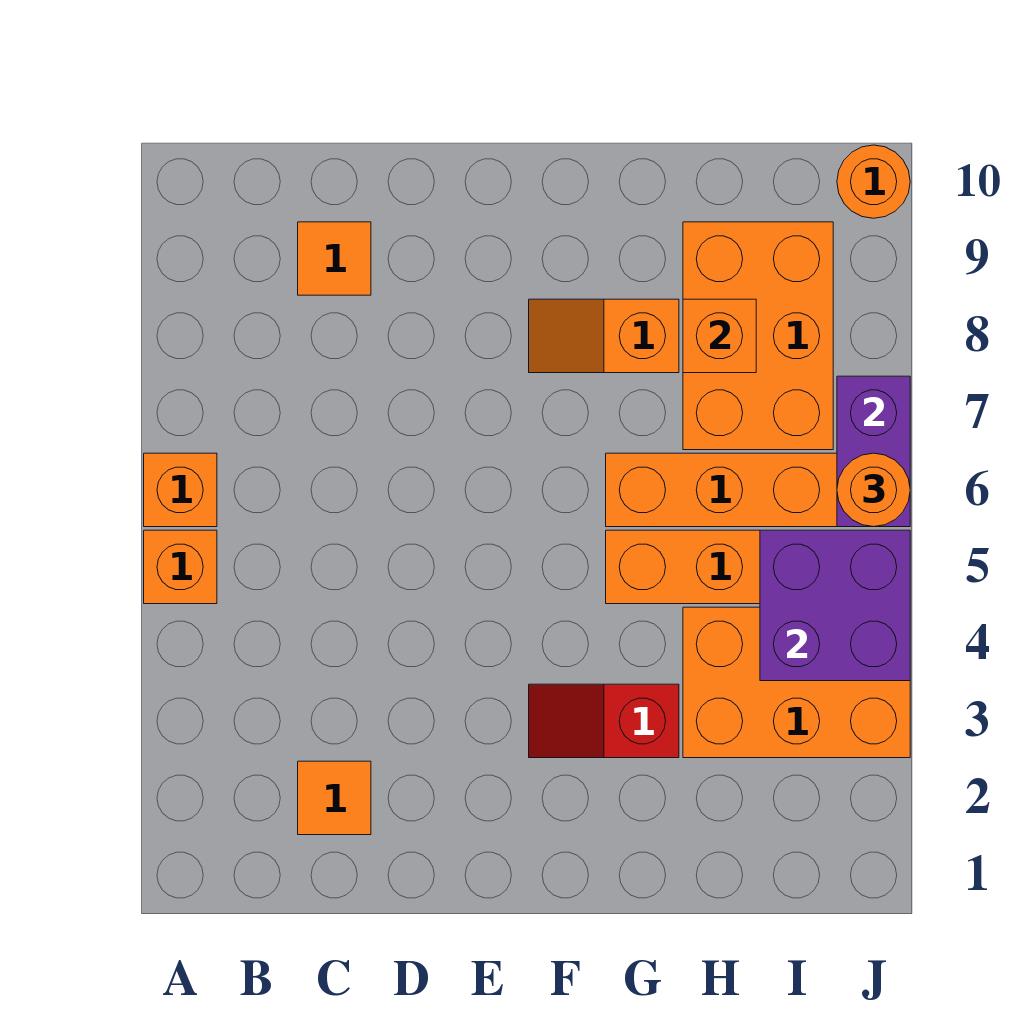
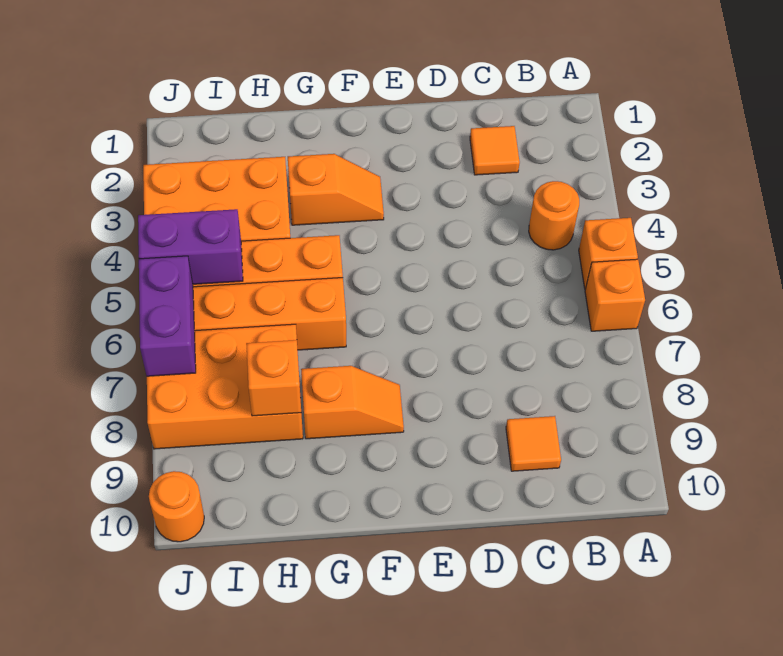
red 1x2 slope [529,684,679,758] -> orange 1x2 slope [288,154,384,225]
orange 2x3 brick [683,222,833,450] -> orange 2x3 brick turned to [147,324,303,449]
purple 2x2 brick [760,530,910,681] -> purple 1x2 brick [138,209,243,284]
orange 1x1 round brick [837,453,910,527] -> orange 1x1 round brick moved to [529,181,579,250]

